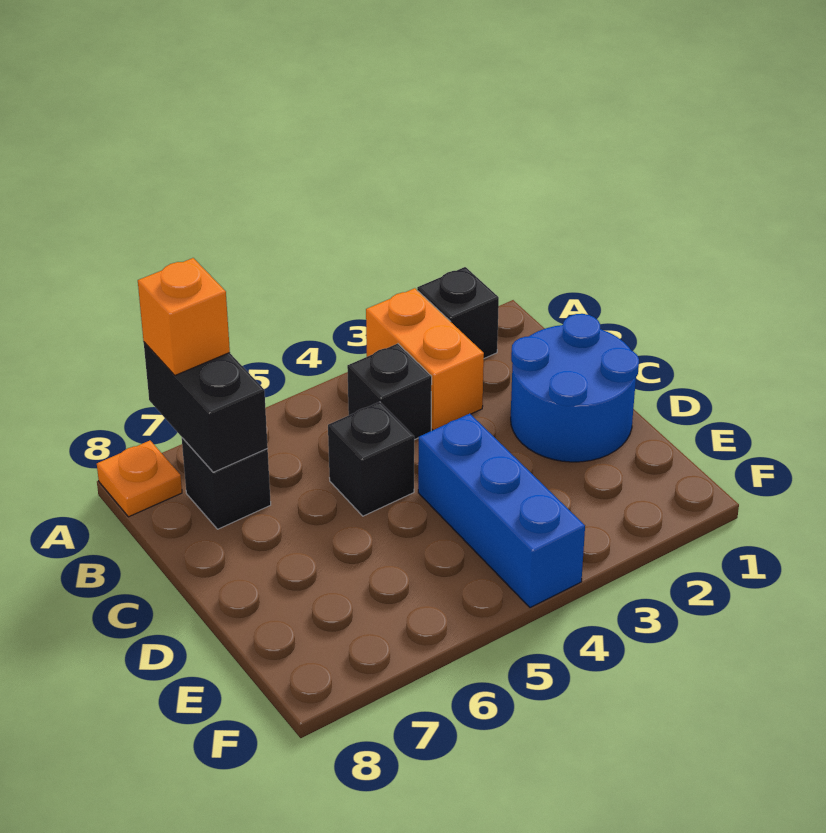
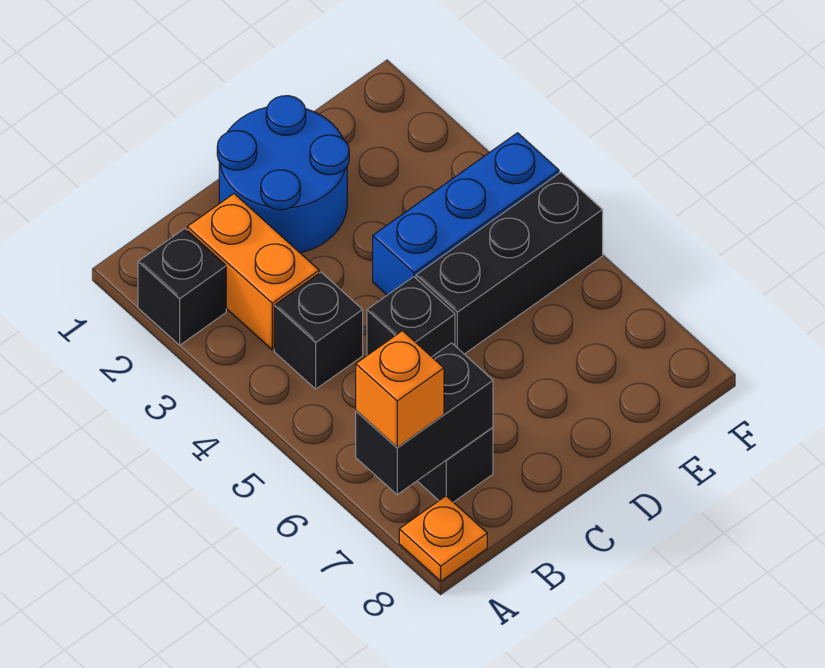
orange 1x2 brick [366,288,484,430] -> orange 1x2 brick turned to [187,194,319,350]
none -> black 1x3 brick [416,172,603,354]

